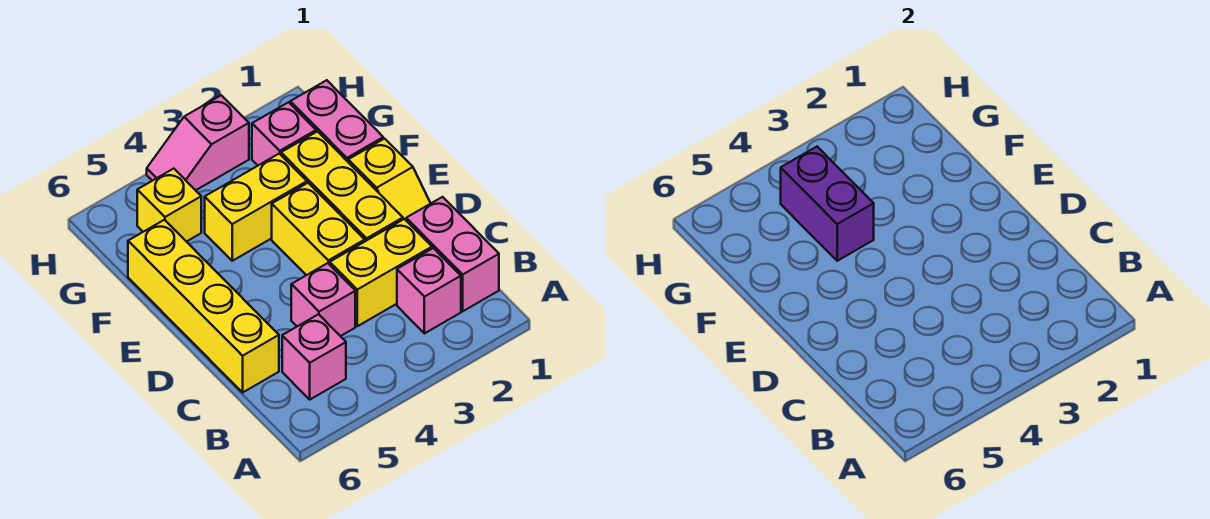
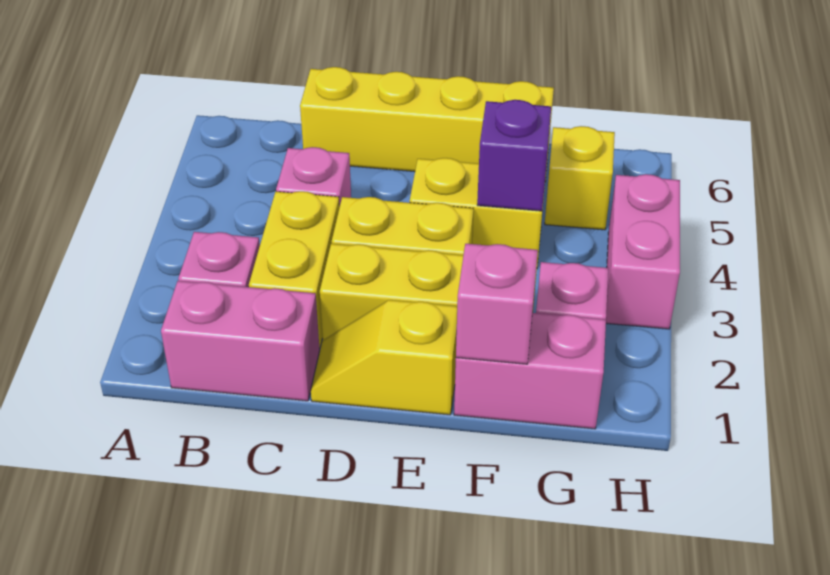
pink 1x1 brick [282,314,346,399] -> pink 1x1 brick moved to [456,244,538,364]
yellow 1x2 brick [205,154,307,261] -> yellow 1x2 brick turned to [410,158,545,266]
purple 1x2 brick [781,147,874,261] -> purple 1x1 brick [477,100,551,211]
pink 1x2 slope [147,95,249,190] -> pink 1x2 brick [606,174,680,329]

